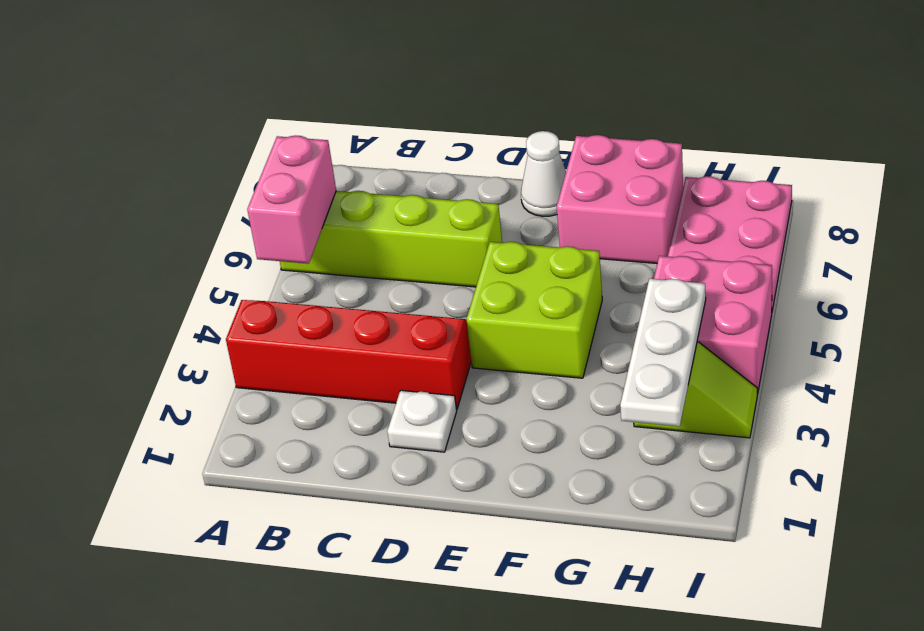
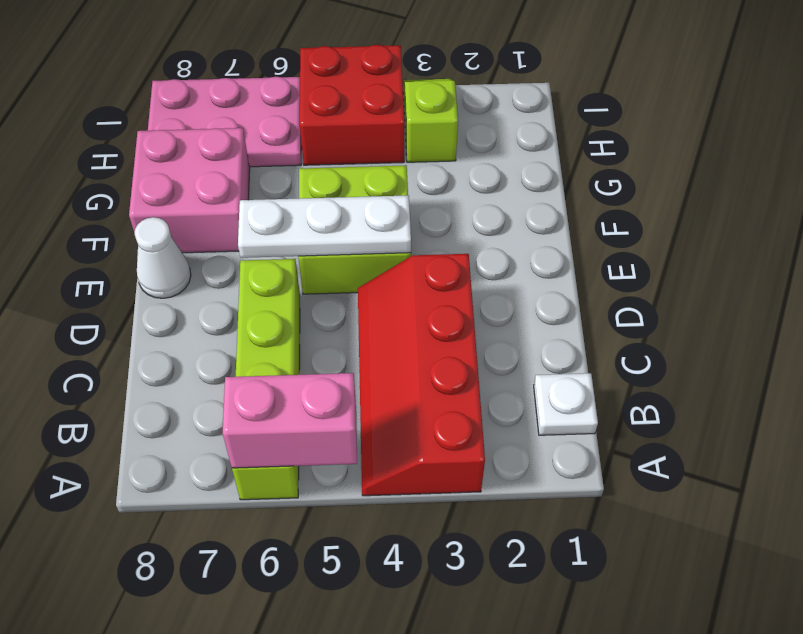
white 1x1 plate [387,390,457,452] -> white 1x1 plate moved to [534,373,598,435]
white 1x3 plate [620,279,706,426] -> white 1x3 plate moved to [238,195,411,258]
pink 2x2 brick [654,256,772,394] -> red 2x2 brick [300,45,405,165]

